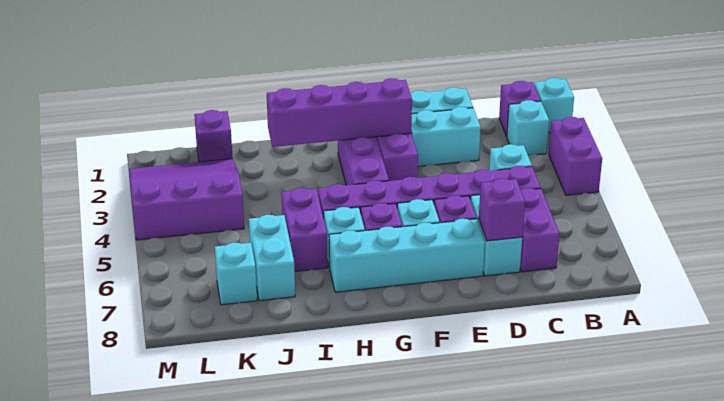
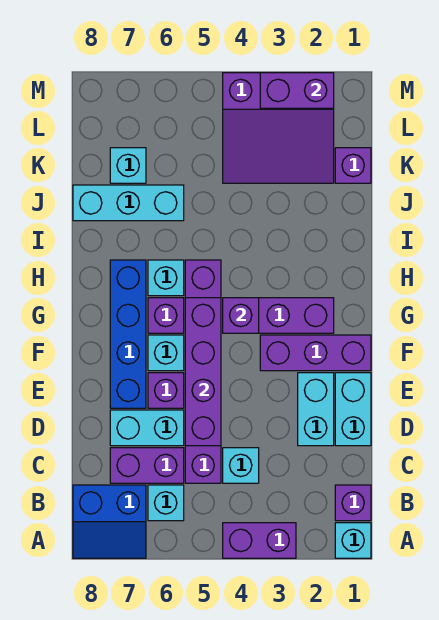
none -> blue 2x2 slope [73,485,146,558]
cyan 1x1 brick [507,100,549,155] -> cyan 1x1 brick moved to [148,485,184,521]
purple 1x1 brick [479,179,525,241] -> purple 1x1 brick moved to [223,298,259,333]
cyan 1x4 brick [329,219,485,292] -> blue 1x4 brick [110,260,146,408]
purple 1x4 brick [267,78,412,147] -> purple 1x4 brick moved to [185,298,221,446]
purple 1x2 brick [281,188,328,271] -> purple 1x2 brick moved to [260,73,334,108]
cyan 1x2 brick [249,215,295,301] -> cyan 1x3 brick [73,185,184,221]
purple 3x3 slope [129,159,244,240] -> purple 3x3 slope turned to [223,73,334,183]

